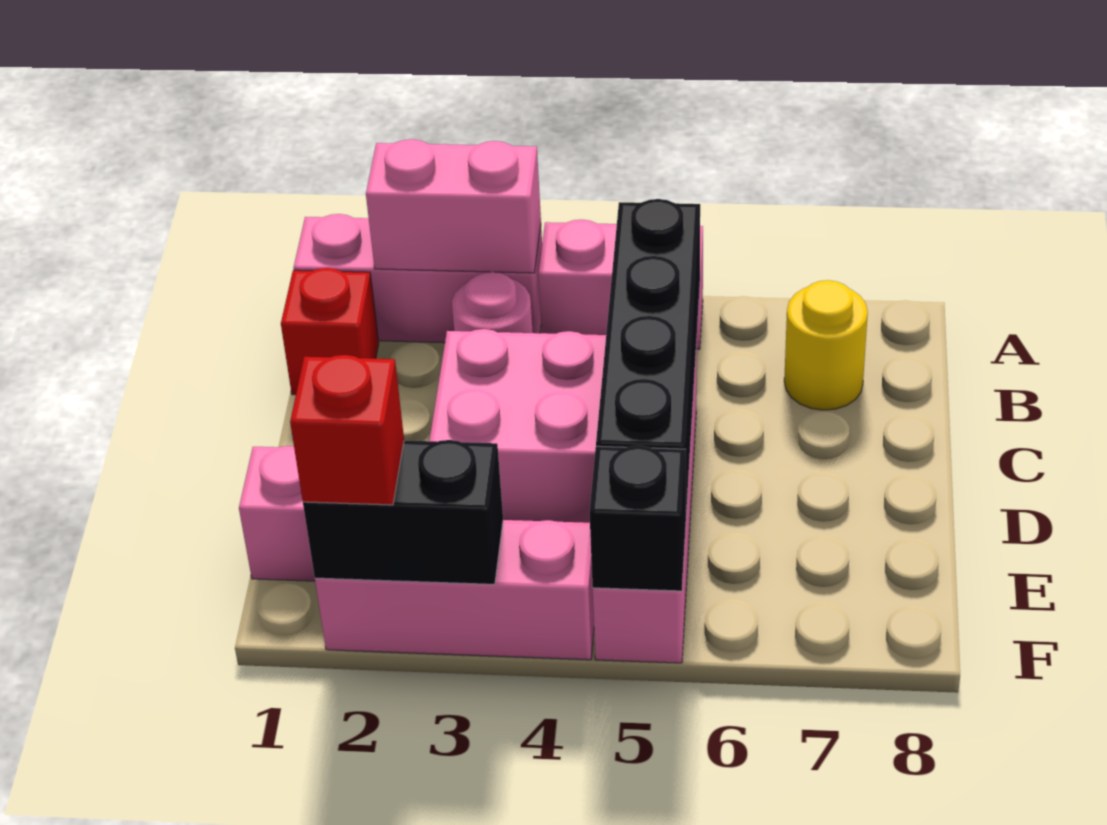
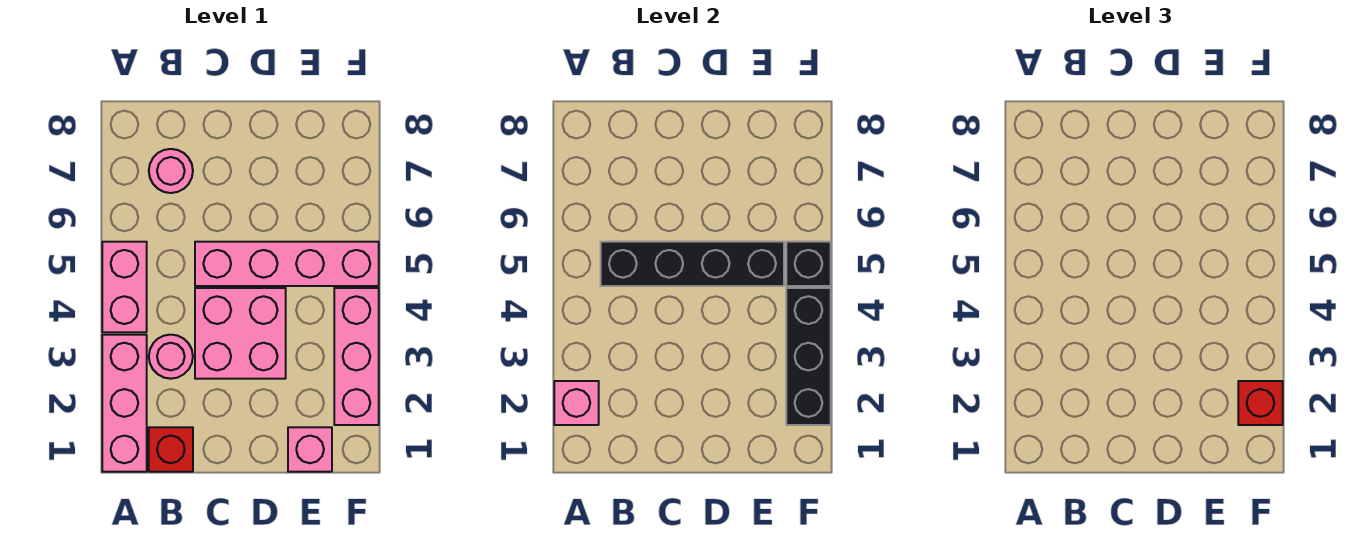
pink 1x2 brick [366,139,541,273] -> pink 1x1 brick [554,381,599,425]
yellow 1x1 round brick [784,280,868,410] -> pink 1x1 round brick [149,149,193,193]
black 1x2 brick [303,440,503,584] -> black 1x3 brick [786,288,831,425]

